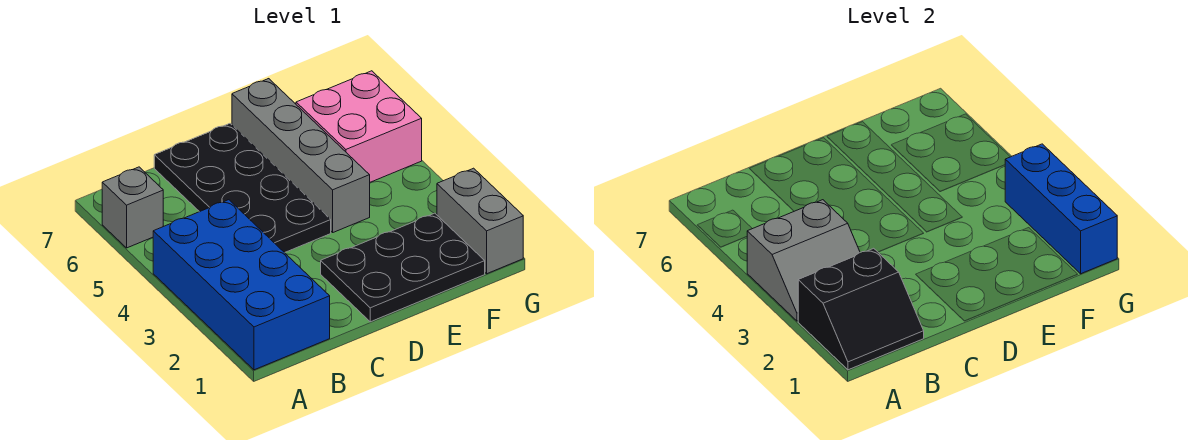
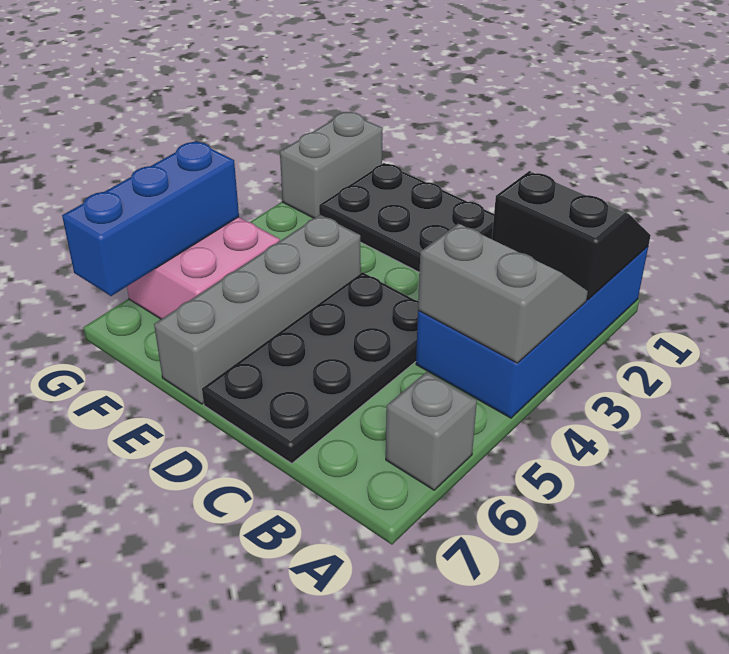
blue 1x3 brick [1005,144,1117,274] -> blue 1x3 brick moved to [62,141,239,296]

